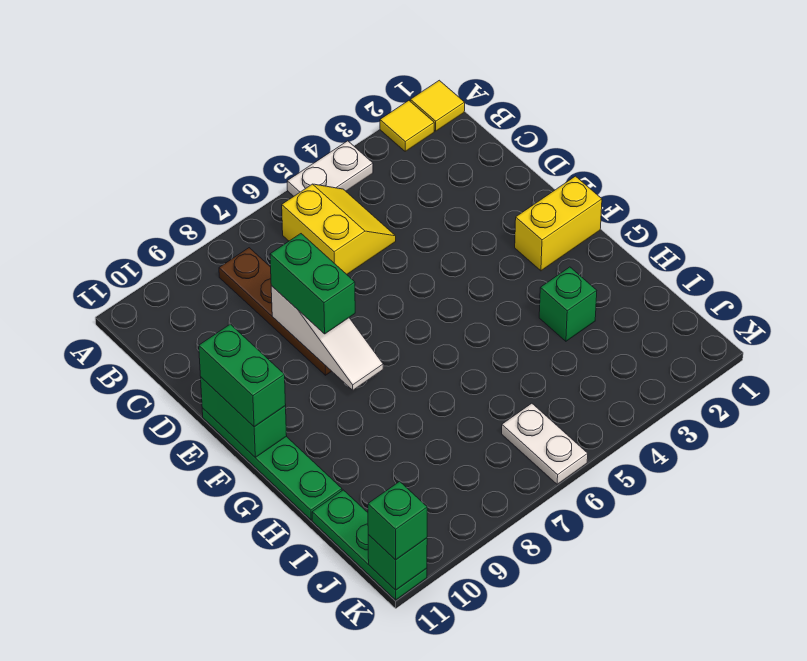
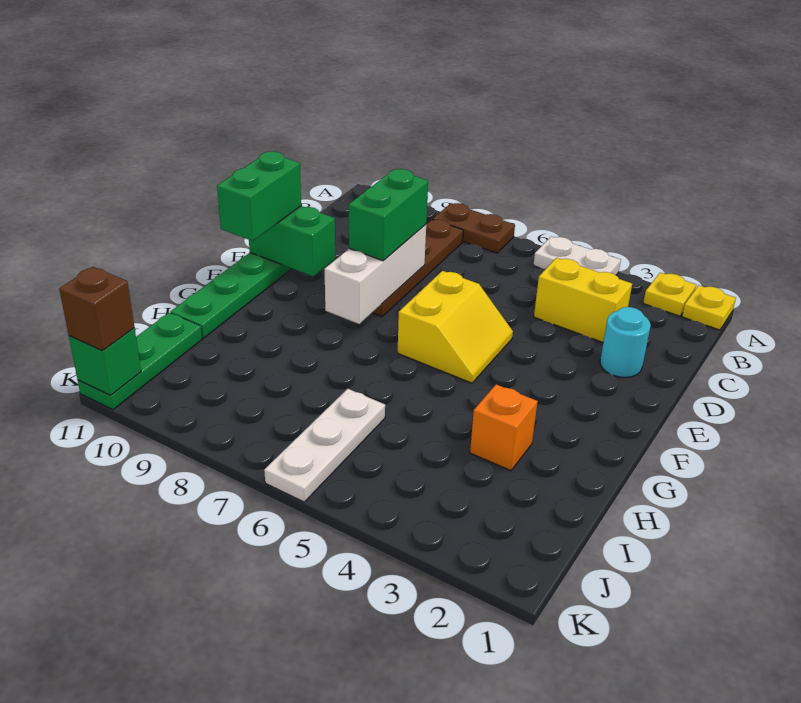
yellow 1x1 tile [410,80,465,131] -> yellow 1x1 plate [682,285,736,330]
yellow 1x1 tile [380,101,434,151] -> yellow 1x1 plate [643,273,696,316]
none -> brown 1x2 plate [433,203,515,253]
yellow 2x2 slope [282,184,396,274] -> yellow 2x2 slope moved to [398,271,513,383]
none -> cyan 1x1 round brick [600,307,651,377]
white 1x3 slope [271,286,383,390] -> white 1x3 brick [325,224,426,324]
green 1x2 brick [201,377,287,457] -> green 1x2 brick turned to [249,206,335,276]
yellow 1x2 brick [515,176,602,271] -> yellow 1x2 brick moved to [534,258,632,342]
green 1x1 brick [539,267,597,341] -> orange 1x1 brick [470,384,538,471]
white 1x2 plate [502,403,588,484] -> white 1x3 plate [264,389,385,502]
green 1x1 brick [368,481,427,560] -> brown 1x1 brick [59,267,134,351]

